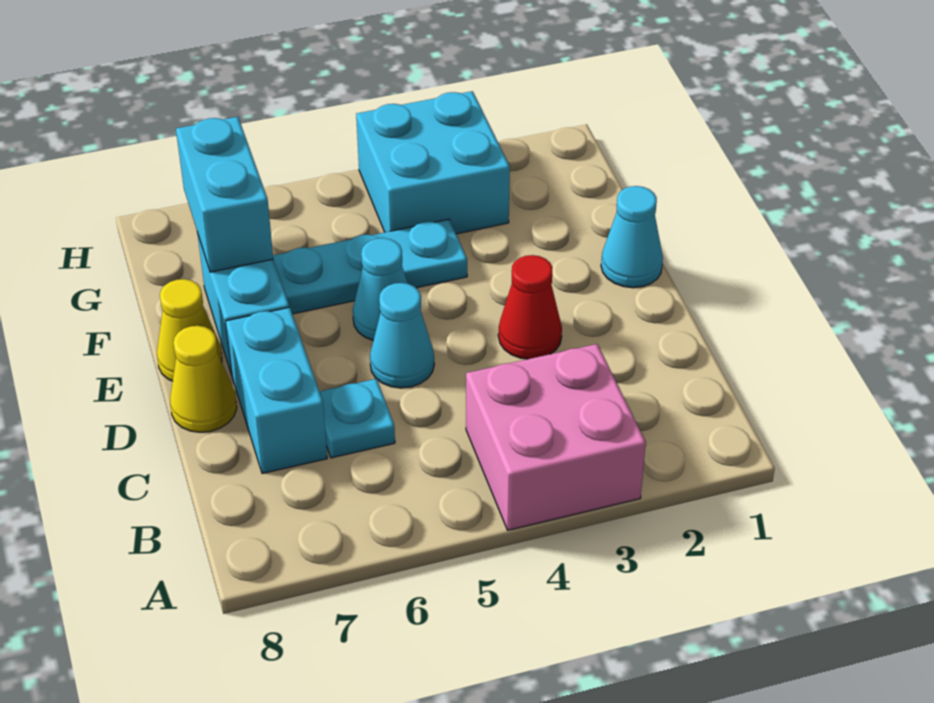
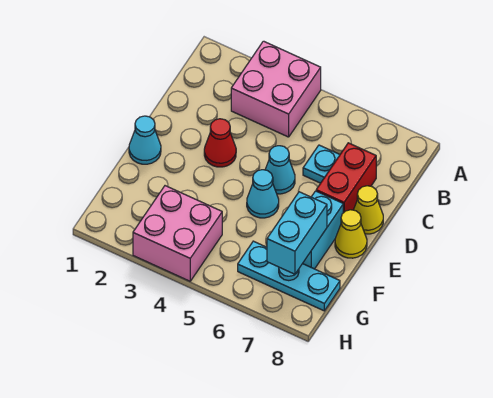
cyan 1x2 brick [225,307,327,474] -> red 1x2 brick [316,143,376,213]
cyan 1x3 plate [273,219,467,314] -> cyan 1x3 plate moved to [238,241,340,311]
cyan 2x2 brick [356,91,510,234] -> pink 2x2 brick [133,186,222,281]

